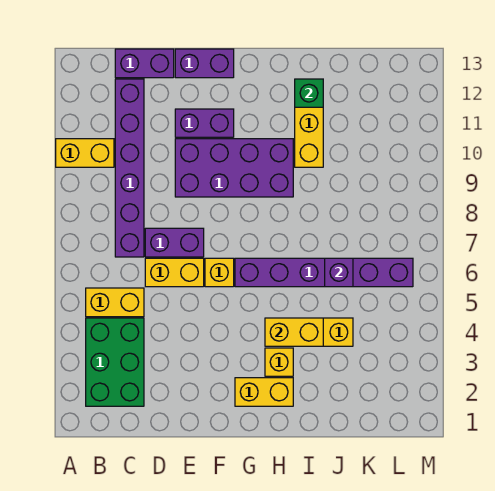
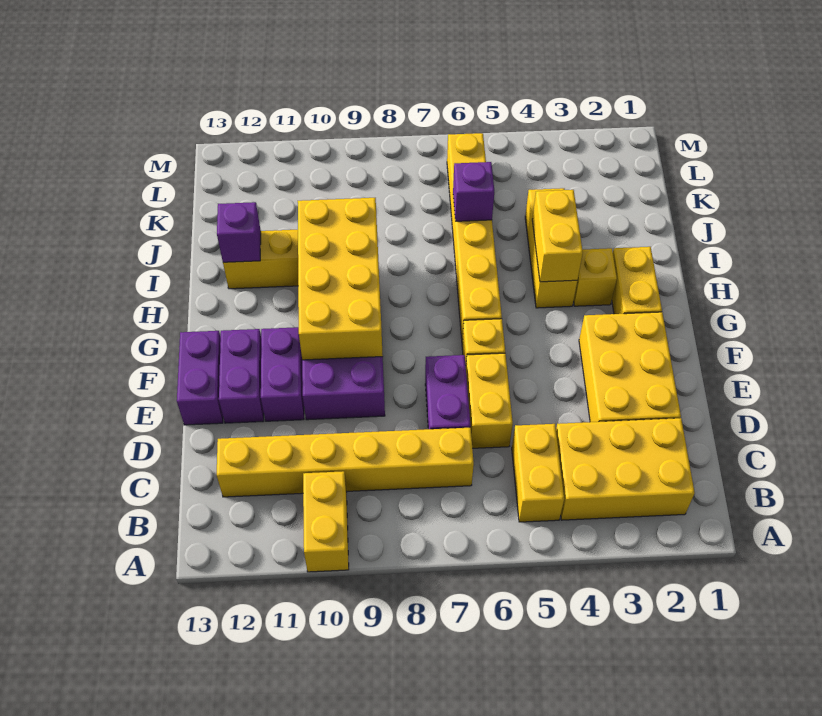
green 2x3 brick [86,318,144,406] -> yellow 2x3 brick [556,418,695,520]
purple 1x6 brick [115,79,144,257] -> yellow 1x6 brick [217,427,474,497]
purple 1x2 brick [115,49,174,78] -> purple 1x2 brick moved to [219,329,264,423]
none -> yellow 2x3 brick [579,312,681,422]
none -> yellow 2x4 brick [298,198,383,360]
purple 1x6 brick [235,258,413,287] -> yellow 1x6 brick [447,133,502,339]
green 1x1 brick [295,79,323,107] -> purple 1x1 brick [217,202,261,262]

